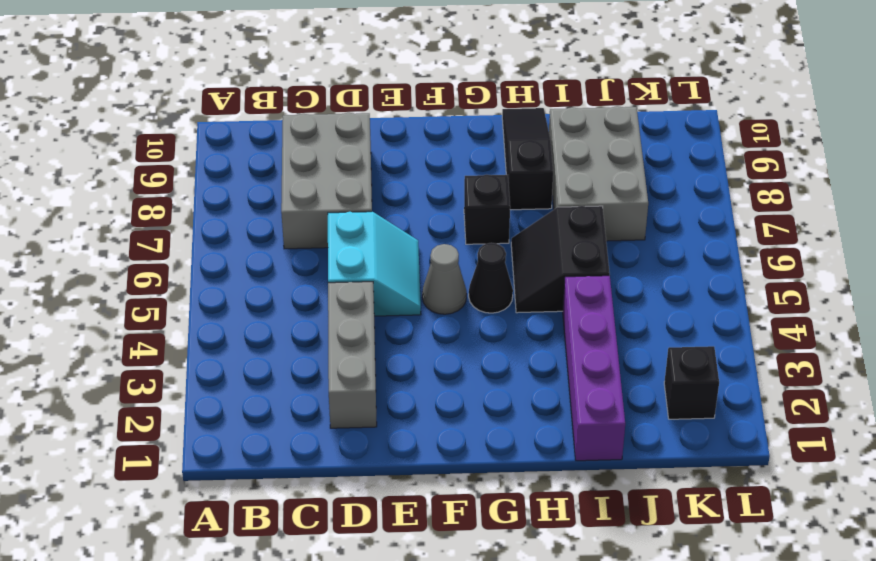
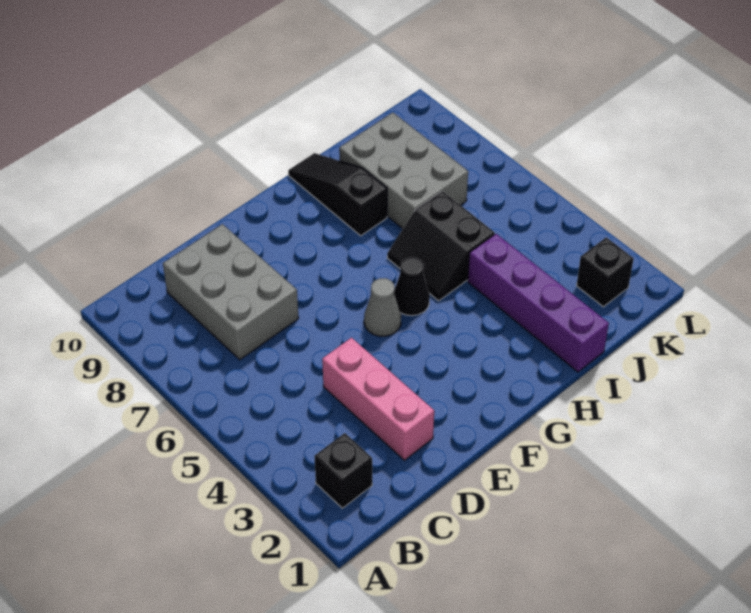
grey 1x3 brick [328,282,377,428] -> pink 1x3 brick [322,338,434,460]
cyan 2x2 slope [328,212,421,316] -> none
black 1x1 brick [464,175,510,244] -> black 1x1 brick moved to [314,433,372,508]

